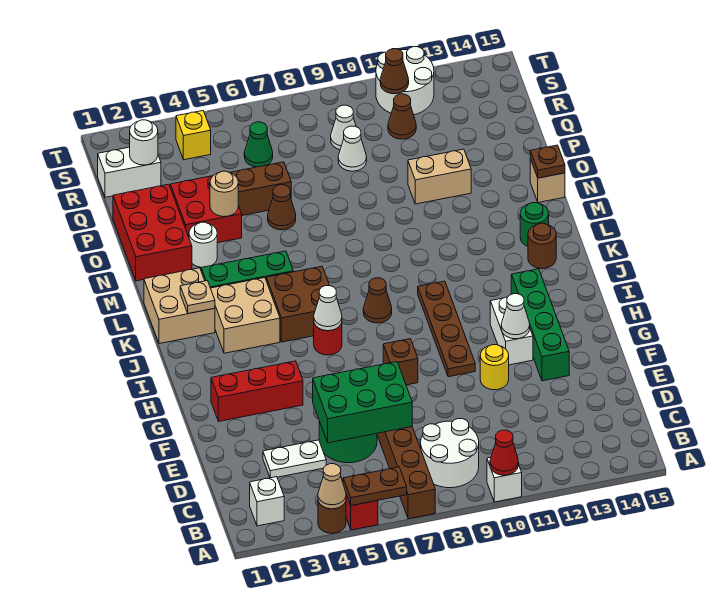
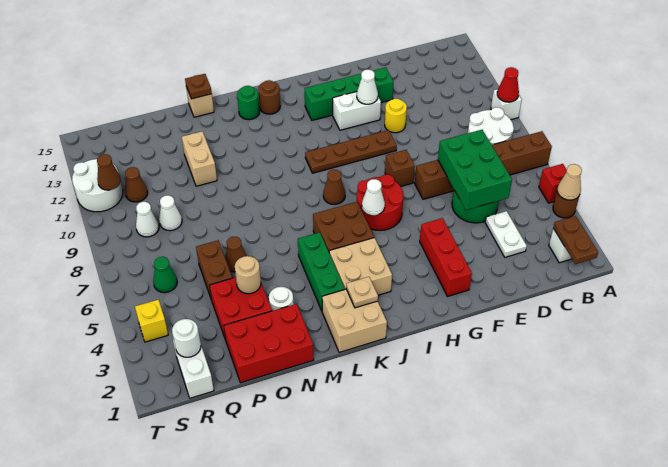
brown 1x2 plate [343,467,407,506] -> brown 1x2 plate moved to [553,216,598,264]
red 1x1 round brick [314,323,342,355] -> red 2x2 round brick [357,174,403,231]

